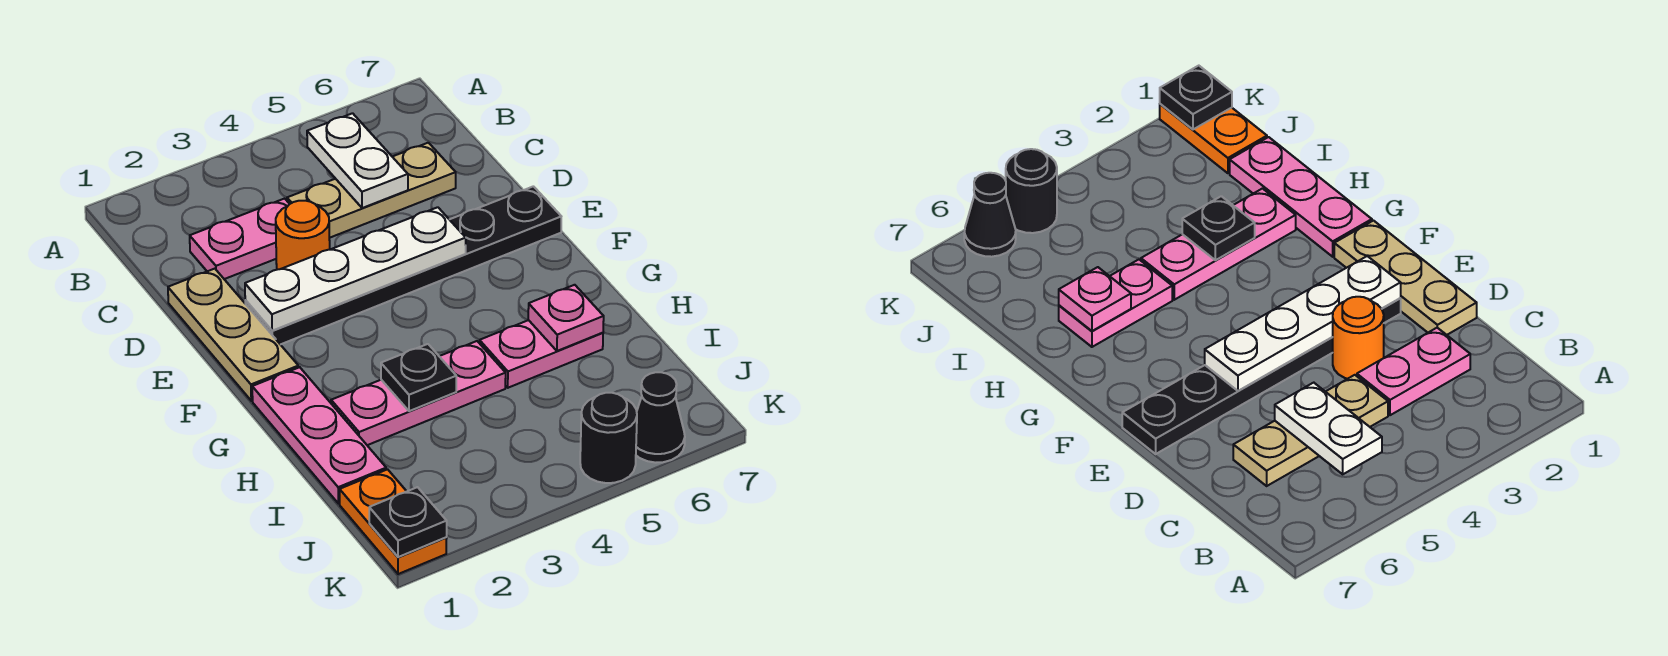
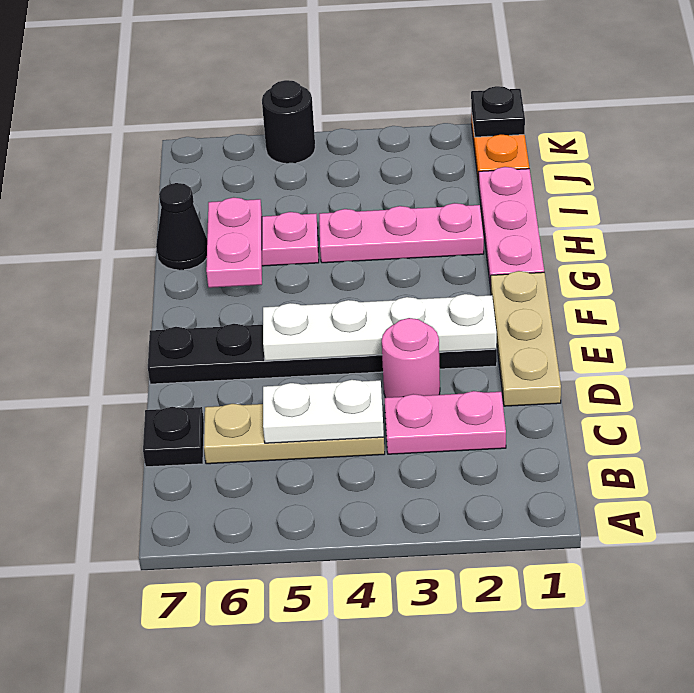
white 1x2 plate [307,113,408,208] -> white 1x2 plate turned to [263,380,384,443]
orange 1x1 round brick [276,201,330,270] -> pink 1x1 round brick [382,318,440,398]
black 1x1 plate [381,344,456,411] -> black 1x1 plate moved to [143,407,204,467]
pink 1x1 plate [528,285,604,351] -> pink 1x2 plate [206,197,262,288]
black 1x1 cone [636,372,685,463] -> black 1x1 cone moved to [156,183,207,270]

